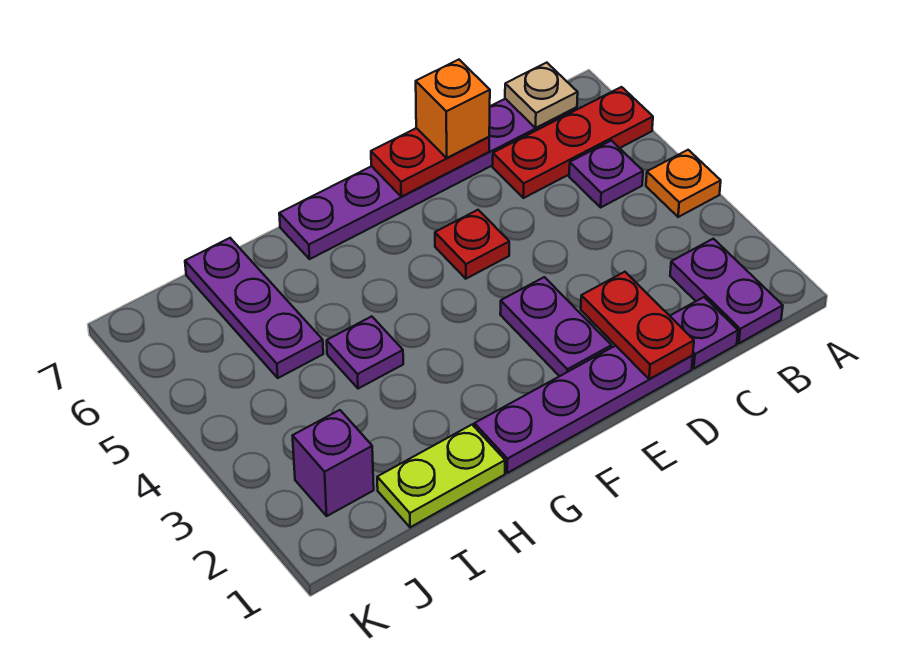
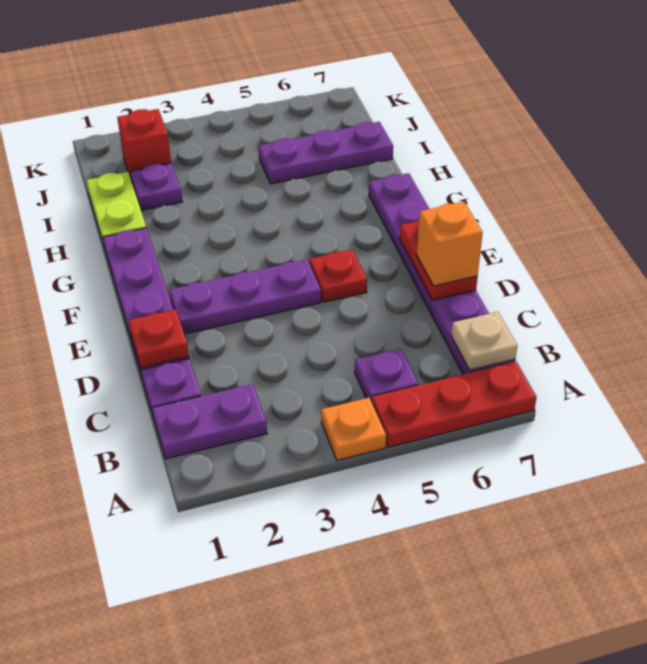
red 1x3 plate [493,87,653,198] -> red 1x3 plate turned to [372,362,537,447]
red 1x2 plate [581,272,694,379] -> red 1x1 plate [129,310,189,368]
purple 1x2 plate [500,277,612,376] -> purple 1x3 plate [169,259,321,334]
purple 1x1 plate [327,316,403,389] -> purple 1x1 plate moved to [130,163,182,211]
purple 1x1 brick [293,410,374,516] -> red 1x1 brick [117,109,171,181]

